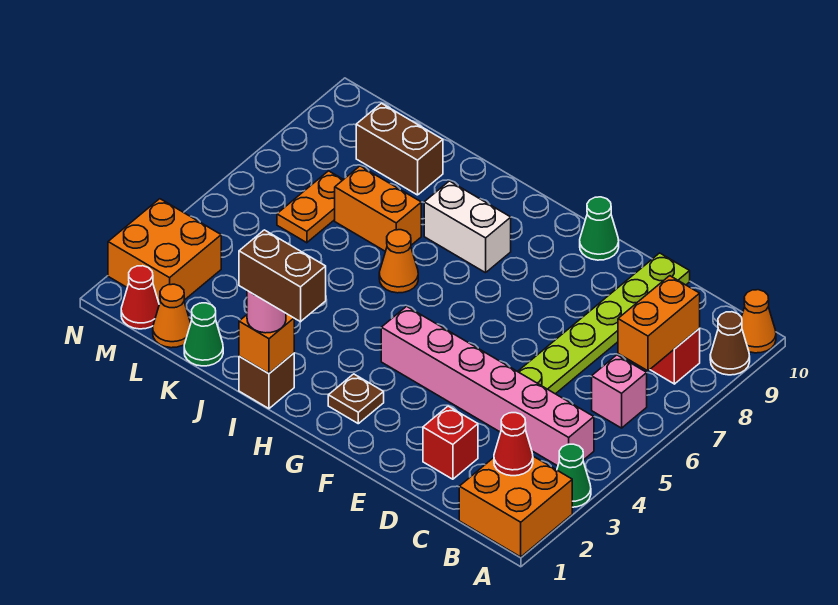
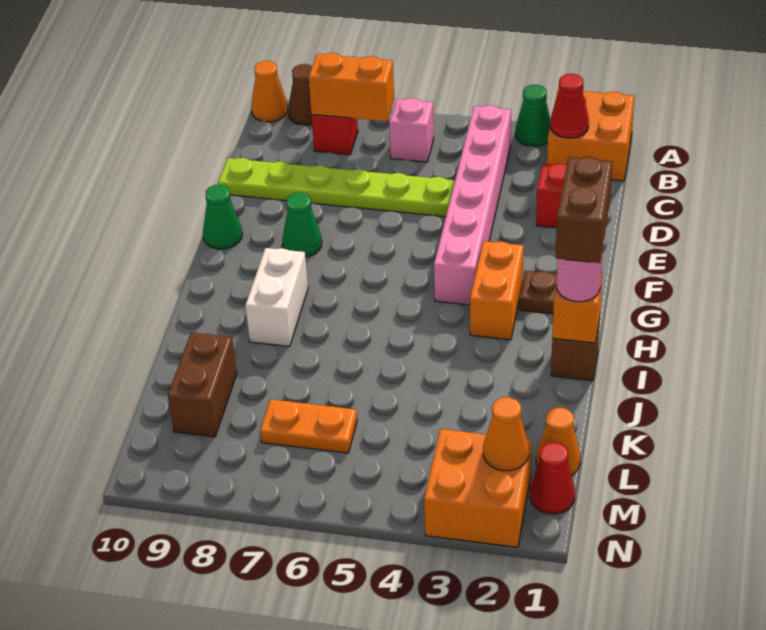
orange 1x1 cone [379,230,418,293] -> orange 1x1 cone moved to [483,397,529,471]
orange 1x2 brick [335,166,421,251] -> orange 1x2 brick moved to [470,241,524,340]
green 1x1 cone [184,303,223,366] -> green 1x1 cone moved to [282,193,322,257]

